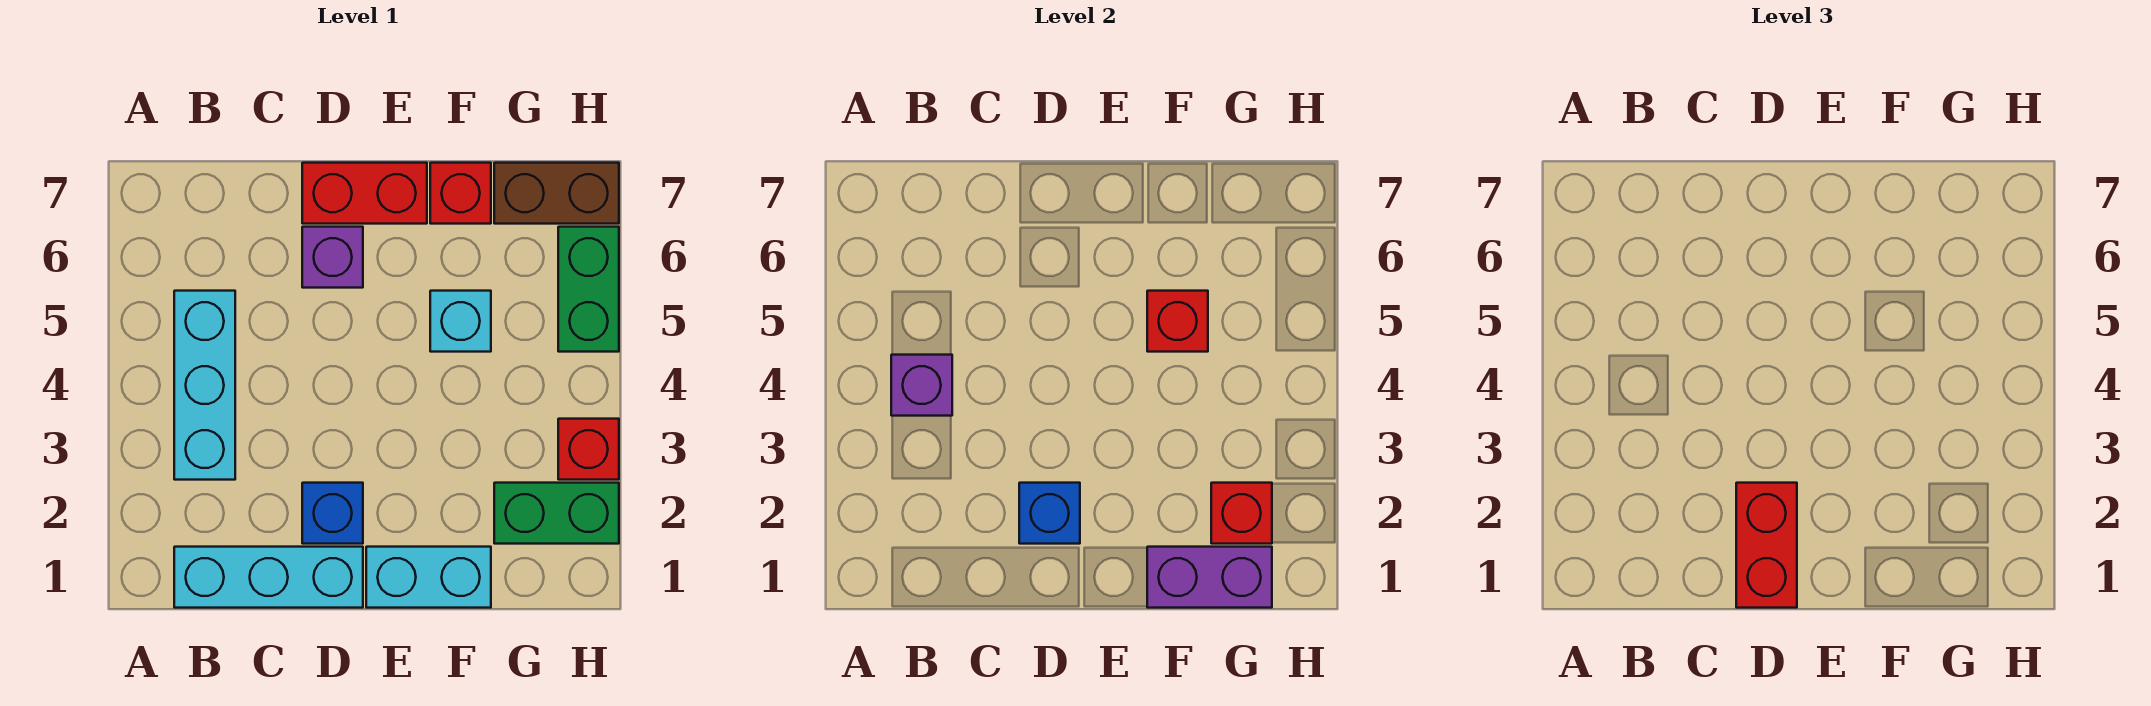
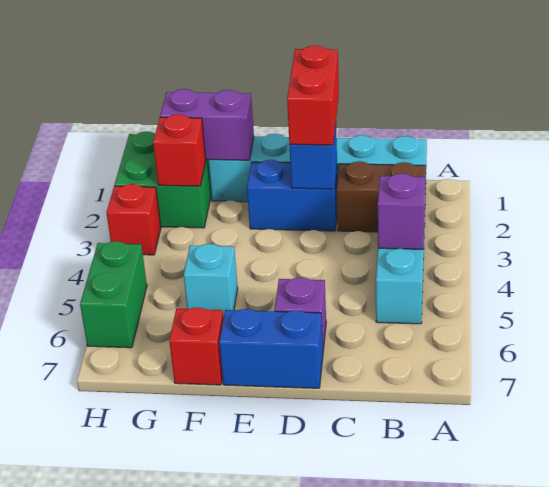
blue 1x1 brick [302,483,363,544] -> blue 1x2 brick [247,160,338,231]
red 1x2 brick [302,163,427,224] -> blue 1x2 brick [219,309,323,388]
red 1x1 brick [1147,291,1208,352] -> none
green 1x2 brick [494,483,619,544] -> green 2x2 brick [115,132,211,228]
brown 1x2 brick [494,163,619,224] -> brown 1x2 brick moved to [337,161,426,232]

